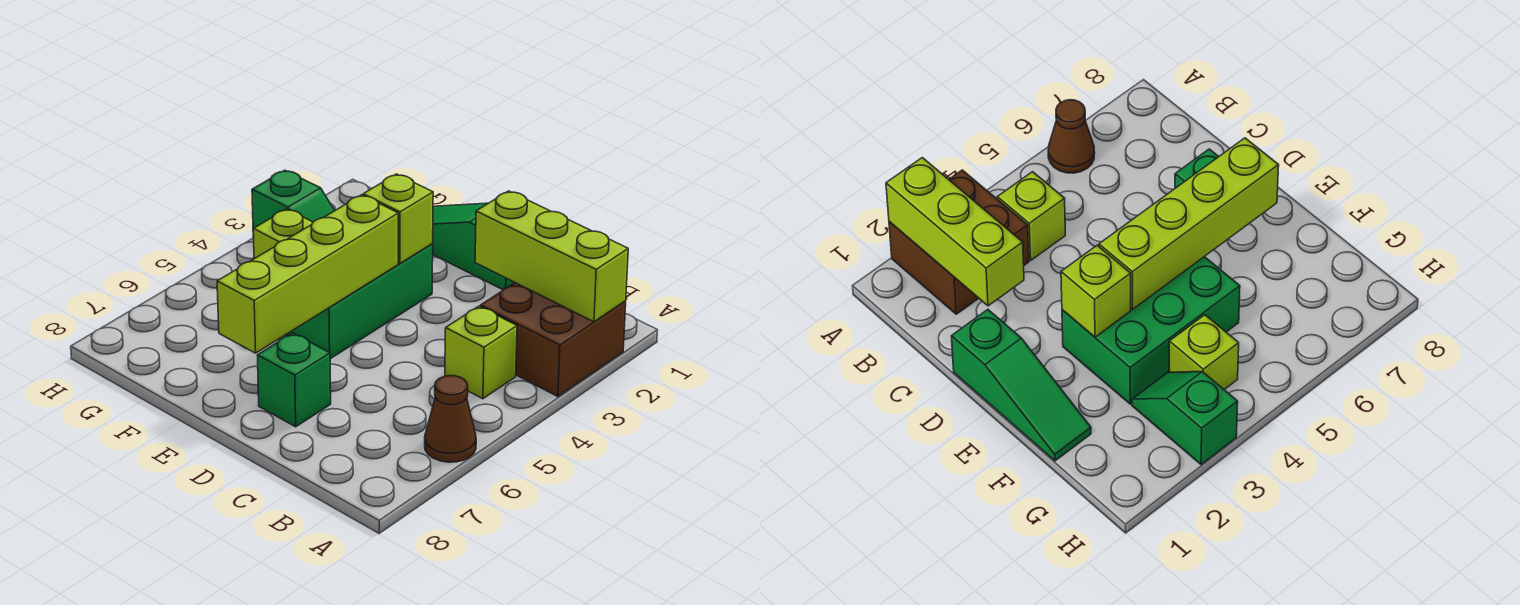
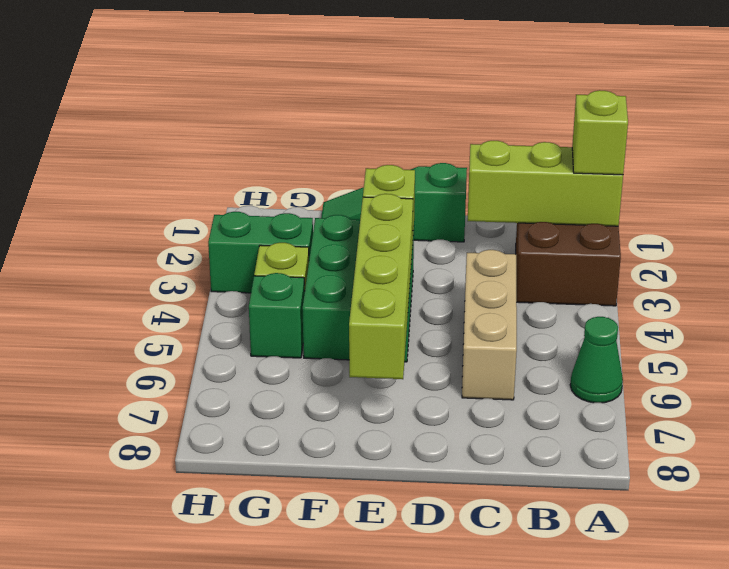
brown 1x1 cone [425,376,476,462] -> green 1x1 cone [570,317,623,403]
lime 1x1 brick [445,306,517,399] -> lime 1x1 brick moved to [572,90,628,175]
none -> tan 1x3 brick [462,250,517,400]
green 1x1 brick [257,333,331,427] -> green 1x1 brick moved to [249,273,305,358]
green 1x2 slope [252,170,335,239] -> green 1x2 brick [208,212,313,293]

